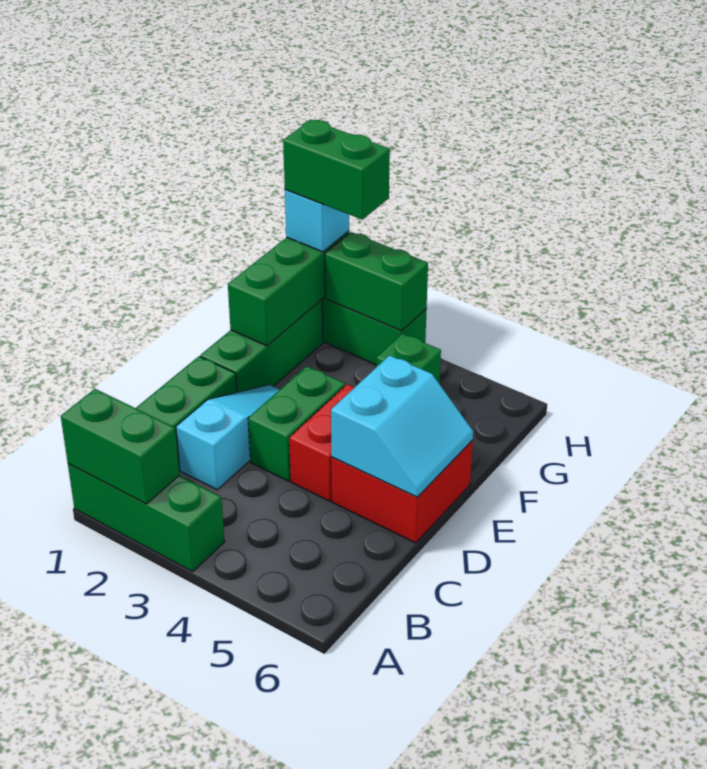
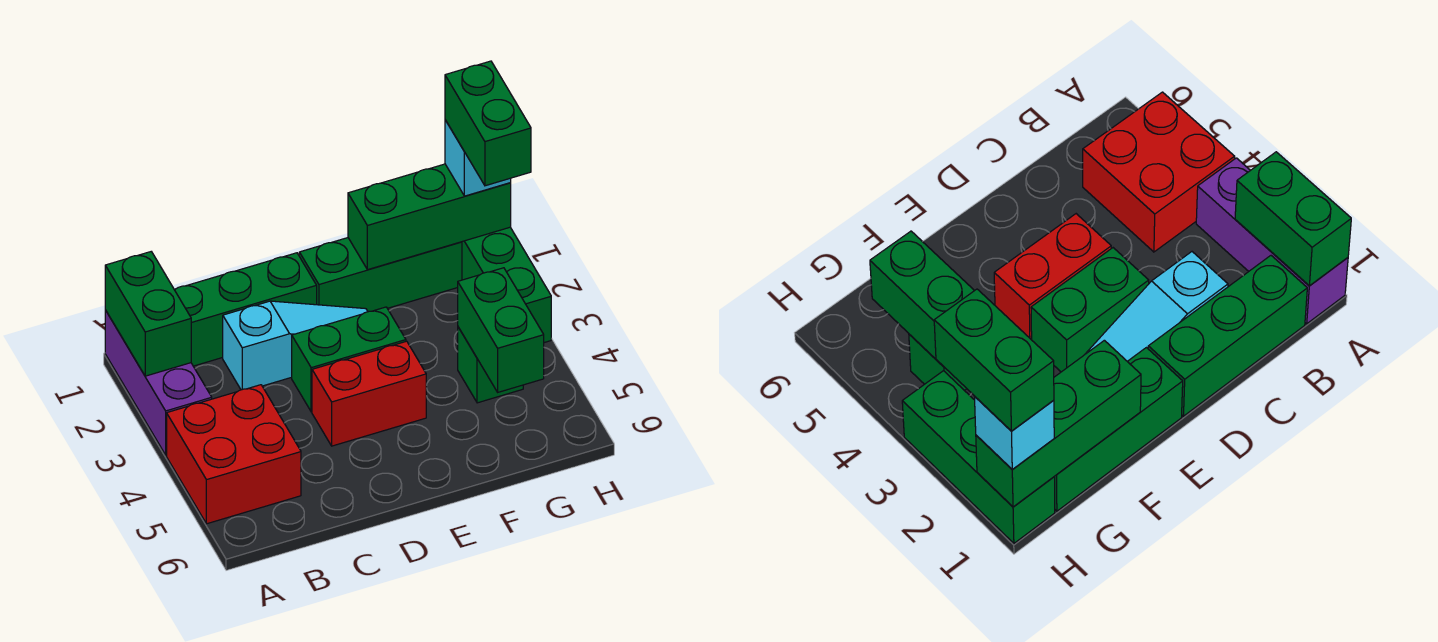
green 1x3 brick [68,464,225,572] -> purple 1x3 brick [105,310,212,455]
red 2x2 brick [331,440,473,543] -> red 2x2 brick moved to [167,385,301,524]
cyan 2x2 slope [331,356,473,497] -> none
green 1x2 brick [325,232,428,331] -> green 1x2 brick moved to [458,268,544,392]

